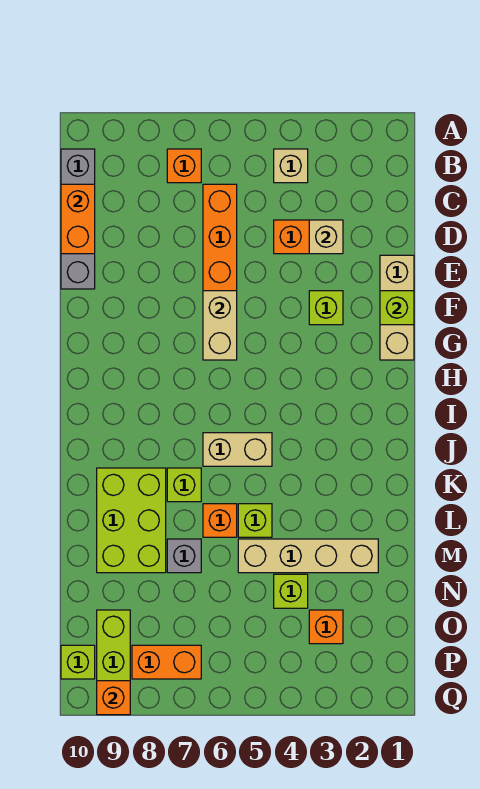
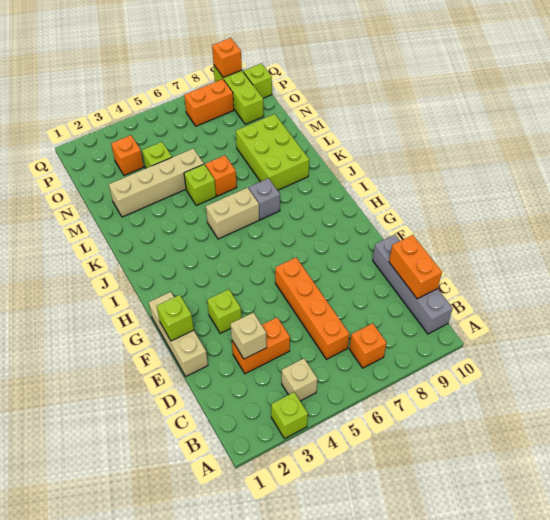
tan 1x2 brick [203,291,237,360] -> none
lime 1x1 brick [167,468,201,502] -> lime 1x1 brick moved to [271,392,308,439]
grey 1x1 brick [167,539,201,573] -> grey 1x1 brick moved to [249,178,280,220]

